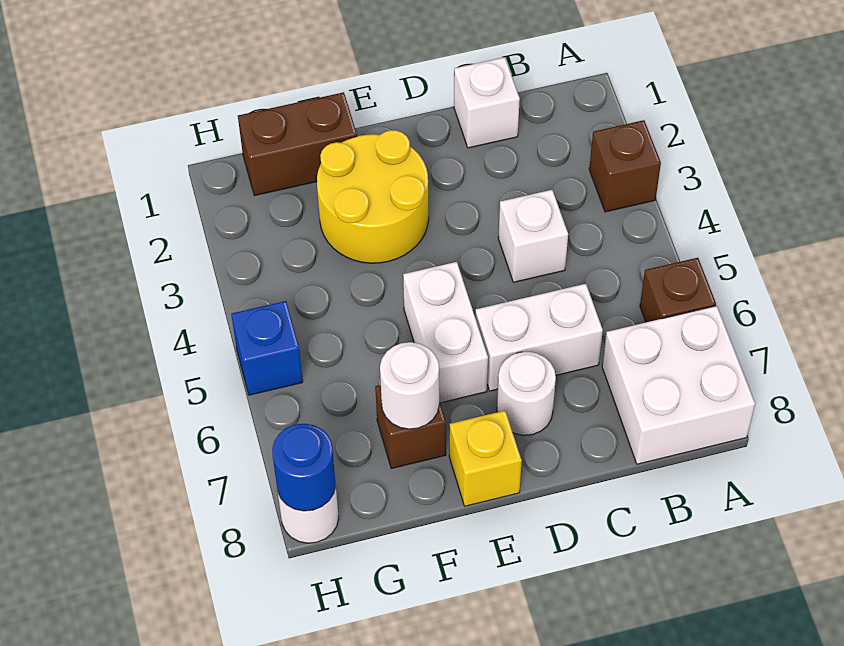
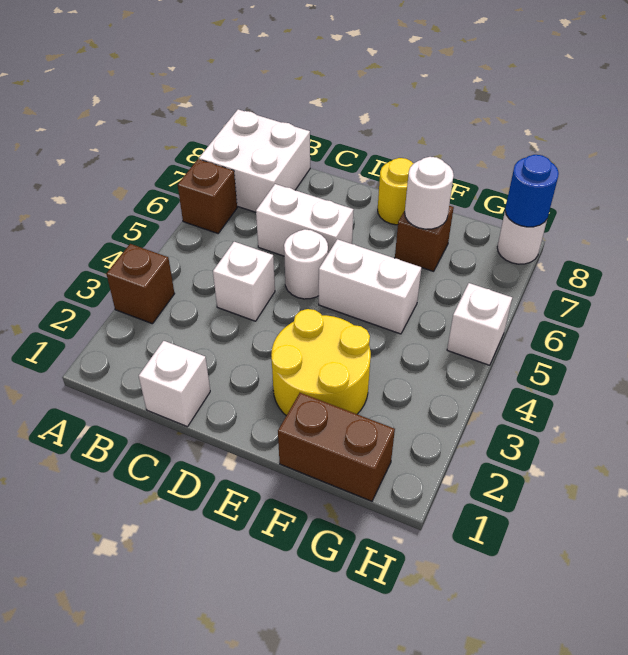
white 1x1 round brick [497,352,556,435] -> white 1x1 round brick moved to [284,229,328,299]
white 1x2 brick [403,262,488,403] -> white 1x2 brick turned to [319,239,422,334]
yellow 1x1 brick [449,411,522,506] -> yellow 1x1 round brick [378,158,414,225]
blue 1x1 brick [231,301,303,395] -> white 1x1 brick [447,283,512,365]

